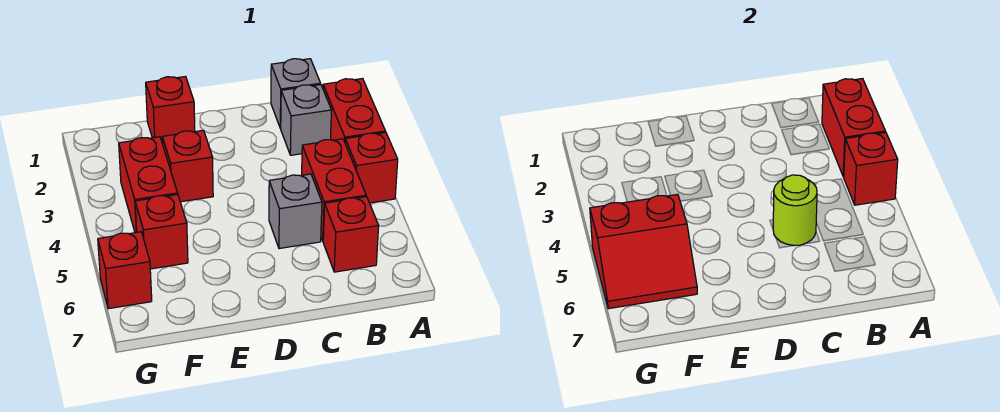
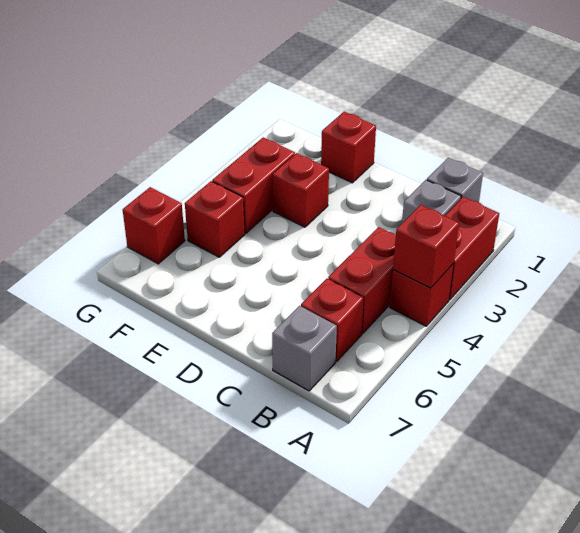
red 1x2 brick [822,79,885,176] -> none
grey 1x1 brick [269,174,322,249] -> grey 1x1 brick moved to [272,306,337,391]
lime 1x1 round brick [773,175,817,246] -> none
red 2x2 slope [590,194,697,309] -> none

